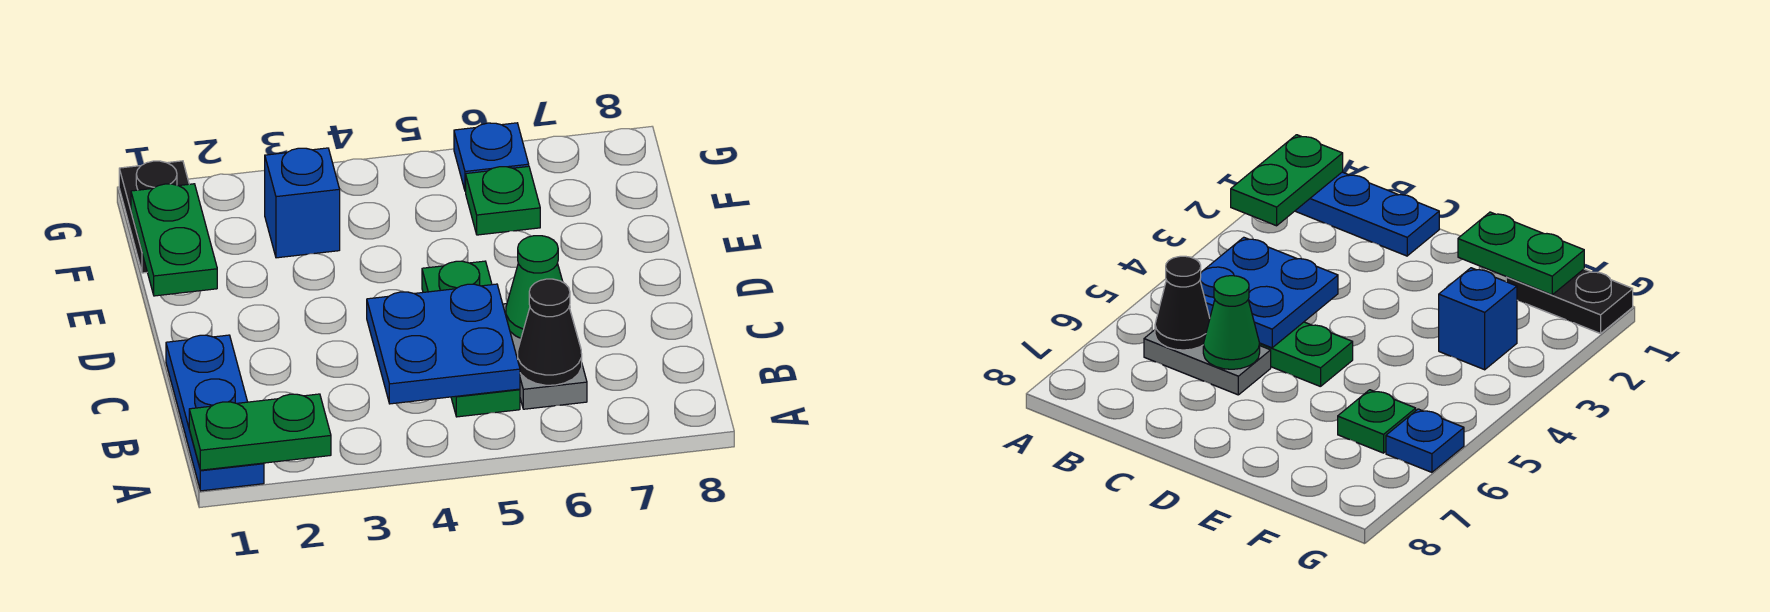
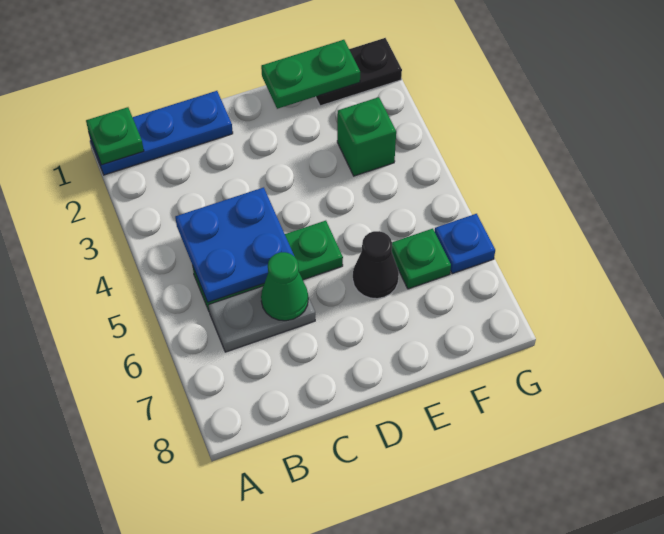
green 1x2 plate [189,394,331,470] -> green 1x1 plate [86,107,144,165]
black 1x1 cone [518,279,582,385] -> black 1x1 cone moved to [353,231,399,299]
blue 1x1 brick [265,148,340,258] -> green 1x1 brick [337,97,396,176]

